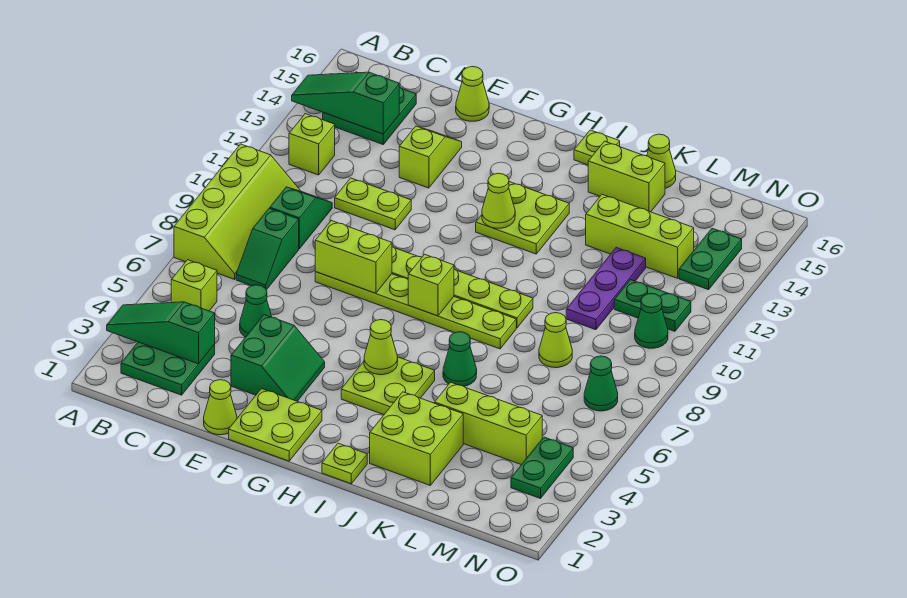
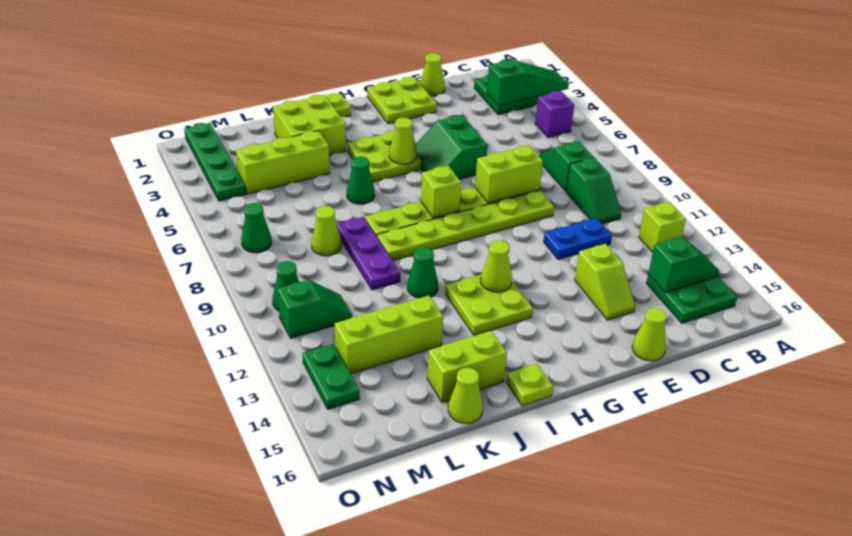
lime 2x4 slope [174,144,300,279] -> none
green 1x3 slope [292,72,399,134] -> green 1x2 slope [648,237,719,293]
lime 1x1 brick [171,260,217,311] -> purple 1x1 brick [535,91,574,138]
green 1x1 cone [240,285,272,337] -> green 1x1 cone moved to [407,247,438,298]
lime 1x2 plate [335,178,411,230] -> blue 1x2 plate [543,218,612,260]
green 2x2 slope [231,315,325,401] -> green 2x2 slope moved to [416,115,488,179]
purple 1x3 plate [566,247,646,330] -> purple 1x3 plate moved to [337,217,400,290]
green 1x2 plate [614,280,691,331] -> green 1x2 slope [277,280,352,338]
green 1x2 plate [511,437,573,499] -> green 1x4 plate [184,123,246,201]

